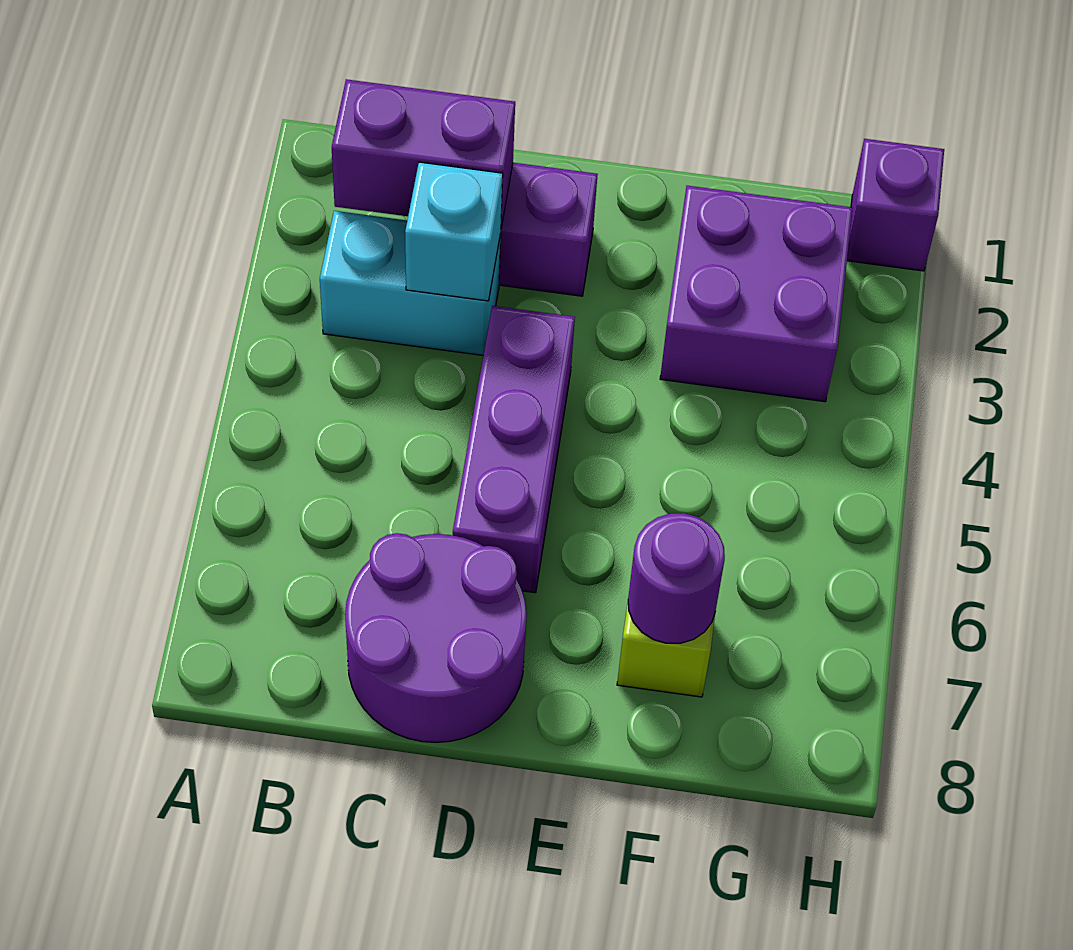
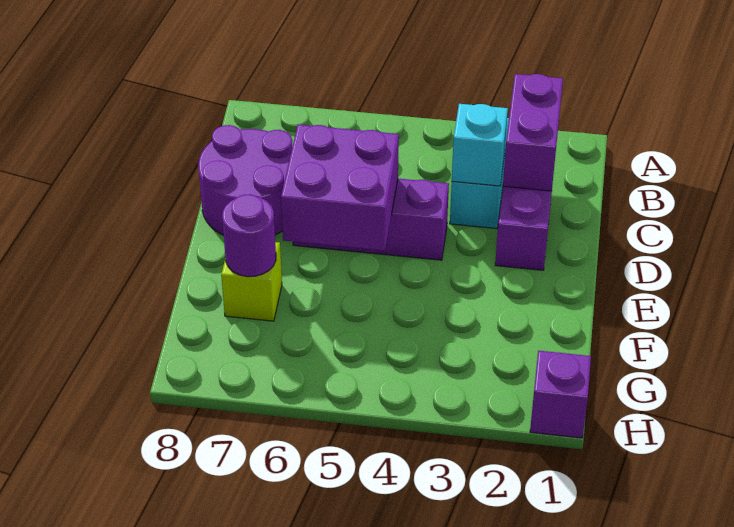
purple 2x2 brick [660,186,853,402] -> purple 2x2 brick moved to [281,125,399,251]

